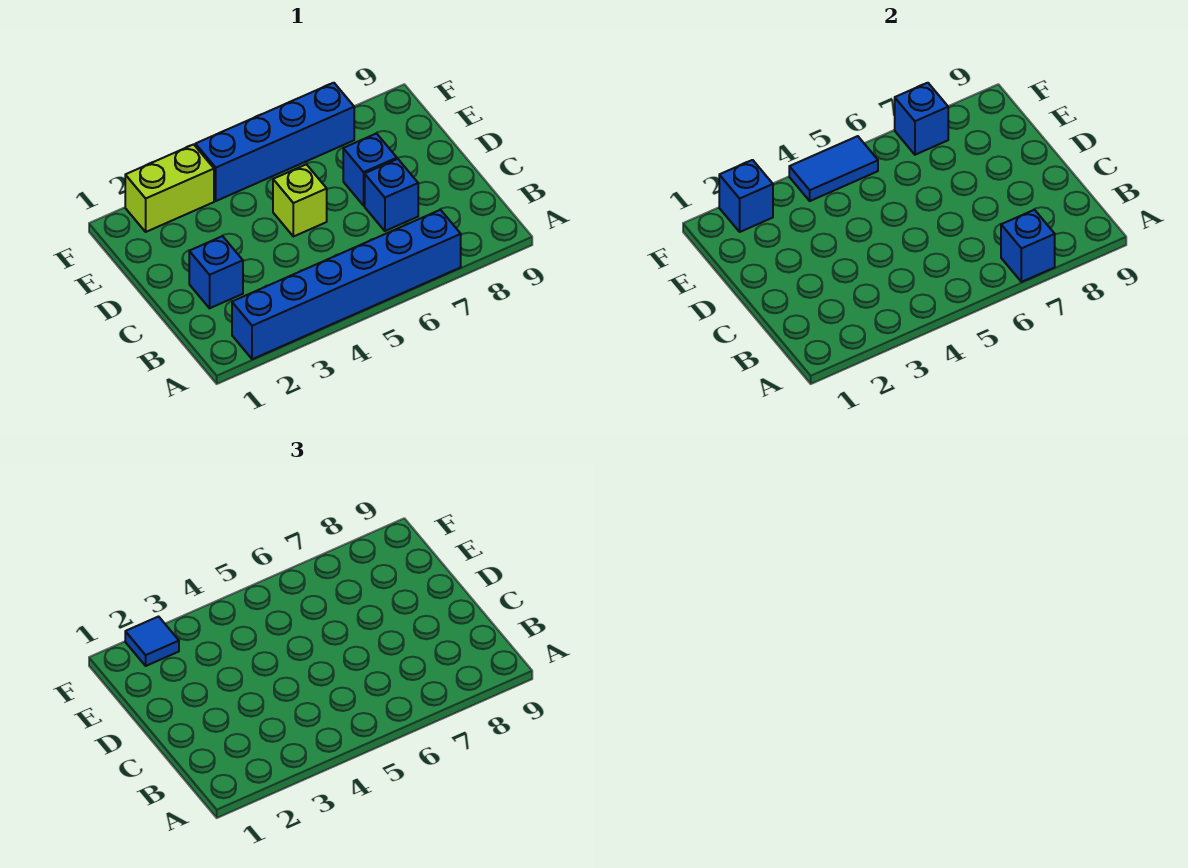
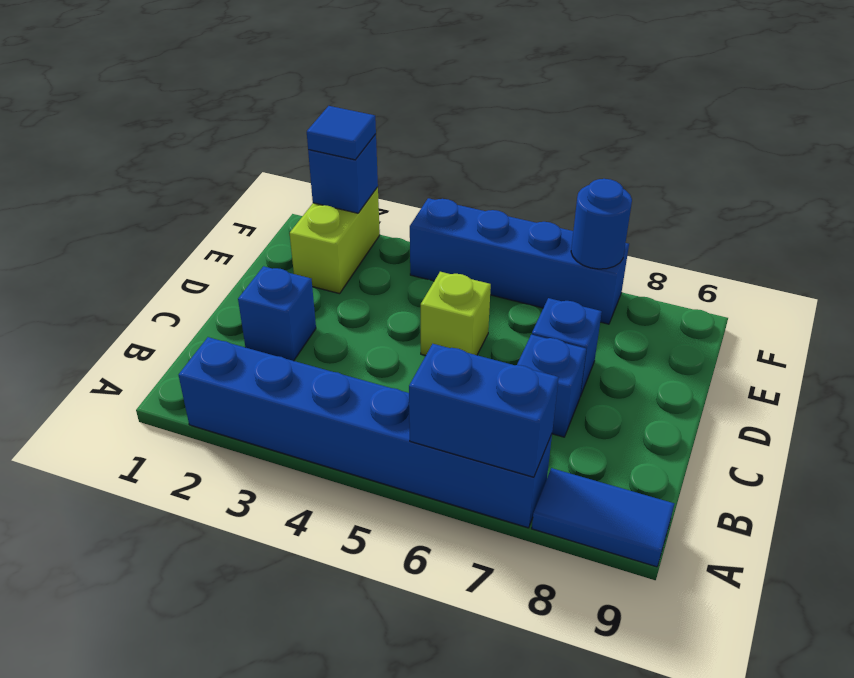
blue 1x1 brick [1001,210,1055,282] -> blue 1x2 brick [409,344,559,477]
lime 1x2 brick [125,144,214,232] -> lime 1x2 brick turned to [290,187,380,294]
blue 1x2 tile [789,136,878,201] -> blue 1x2 tile moved to [532,468,674,567]
blue 1x1 brick [895,83,948,155] -> blue 1x1 round brick [571,179,632,269]

